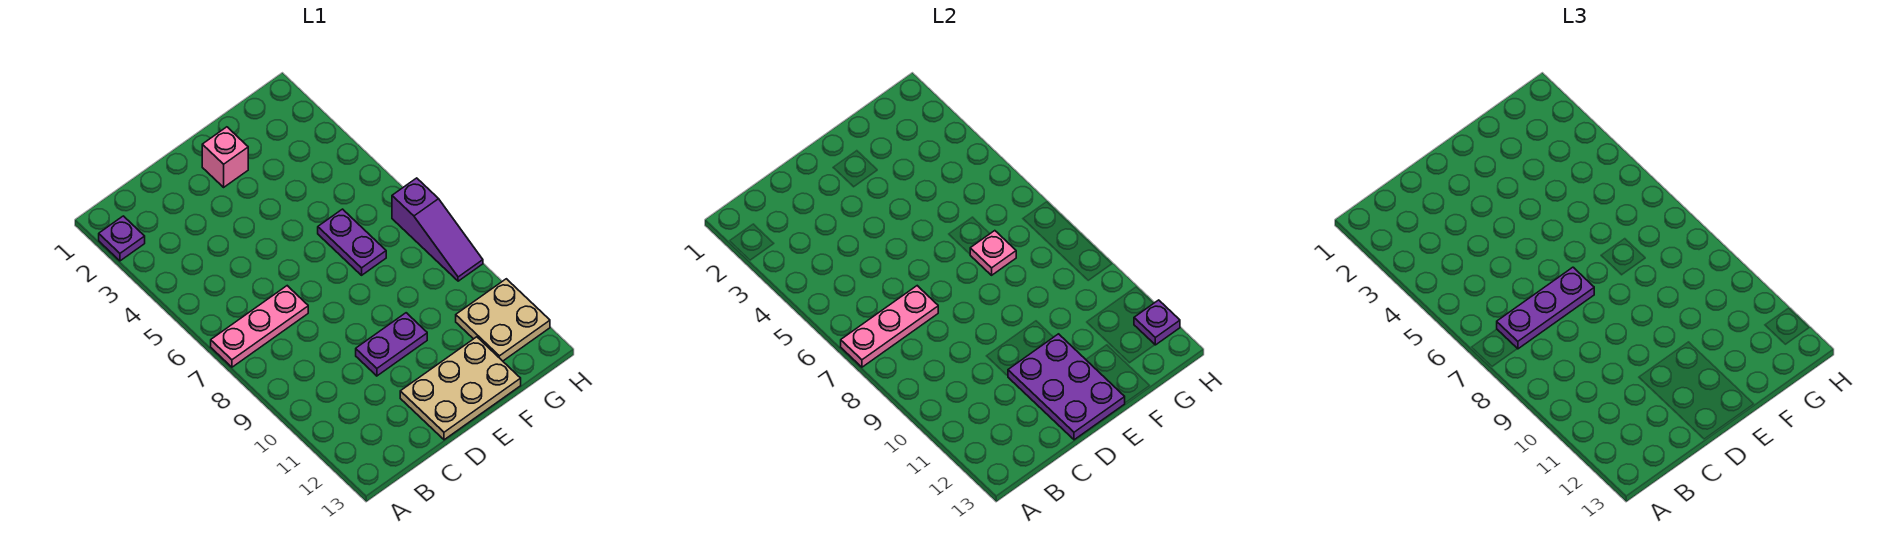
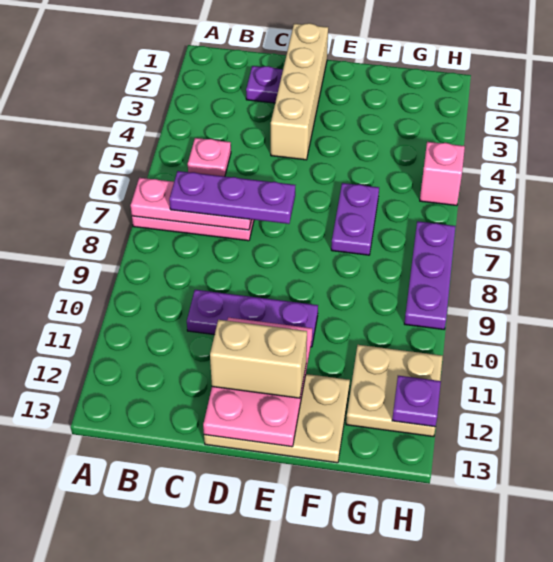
purple 1x1 plate [99,216,145,261] -> purple 1x1 plate moved to [246,66,283,103]
none -> tan 1x4 brick [271,23,328,160]
purple 1x2 plate [356,313,427,376] -> purple 1x3 plate [187,290,318,347]
purple 2x3 plate [1008,334,1125,440] -> pink 2x3 plate [203,318,312,447]
none -> tan 1x2 brick [210,320,307,398]
pink 1x1 brick [202,127,248,187] -> pink 1x1 brick moved to [420,142,465,206]
pink 1x1 plate [970,231,1016,275] -> pink 1x1 plate moved to [188,138,231,176]
purple 1x3 slope [392,178,483,281] -> purple 1x3 plate [404,221,456,329]

